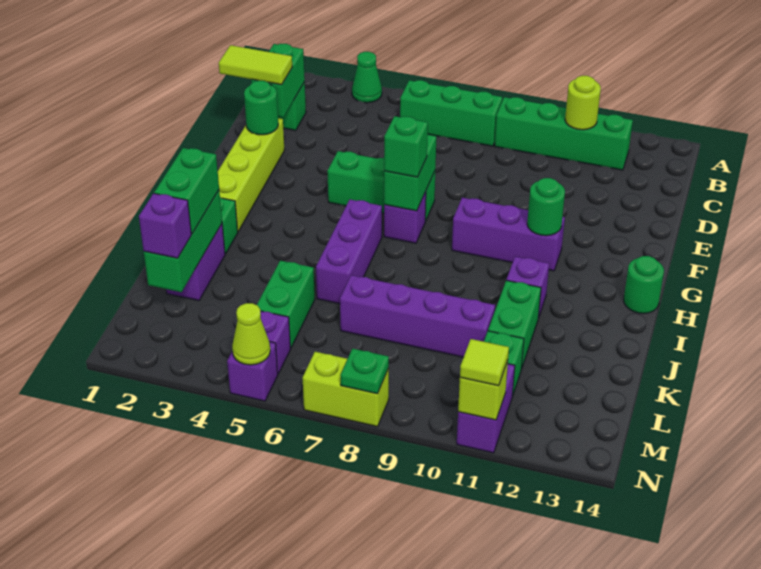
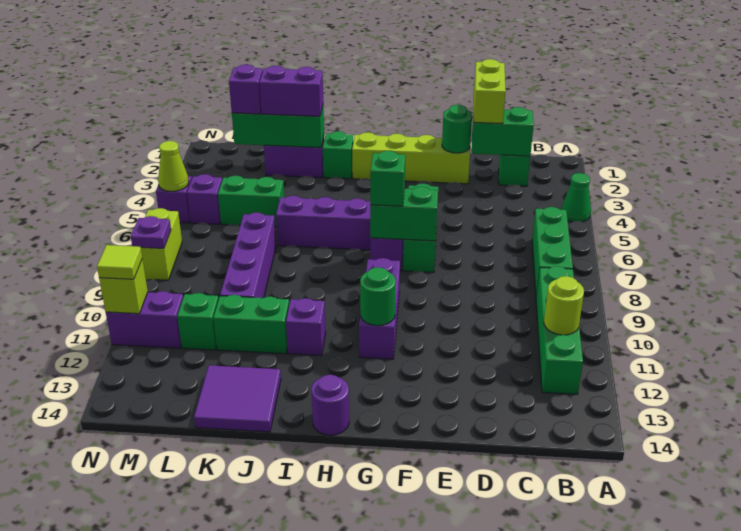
lime 1x2 tile [219,45,292,85] -> lime 1x2 brick [474,59,506,124]
green 1x1 round brick [624,256,664,314] -> purple 1x1 round brick [311,375,349,435]
green 1x2 brick [154,148,219,234] -> purple 1x2 brick [259,66,323,116]
none -> purple 2x2 tile [194,365,281,432]
green 1x1 plate [341,349,389,394] -> purple 1x1 plate [131,216,171,248]

